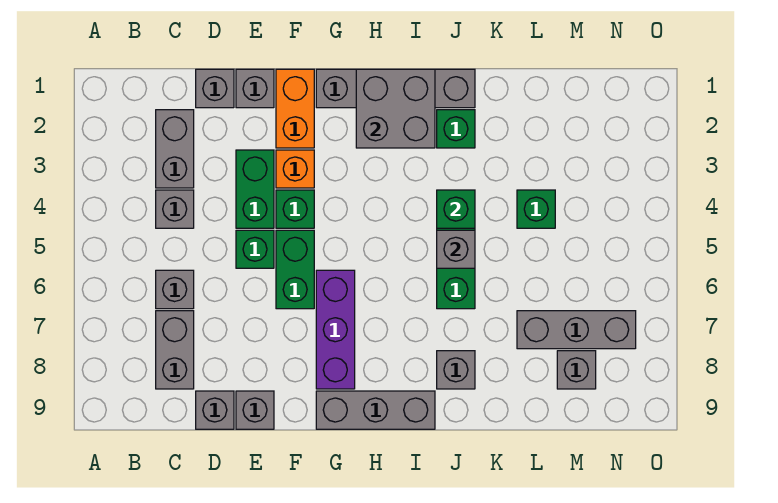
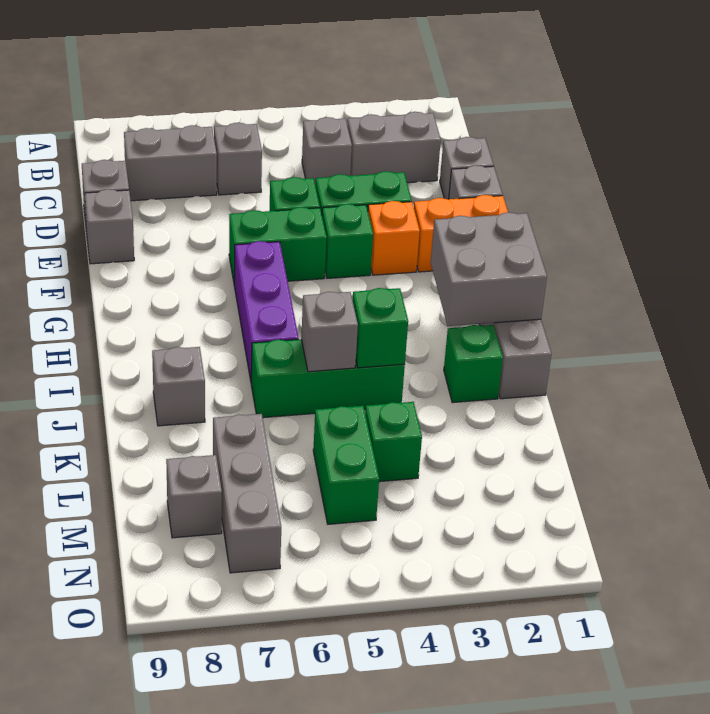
purple 1x3 brick [316,270,355,389] -> purple 1x3 brick turned to [234,241,299,380]
grey 1x3 brick [316,391,435,429] -> none
none -> green 1x2 brick [313,406,379,524]

